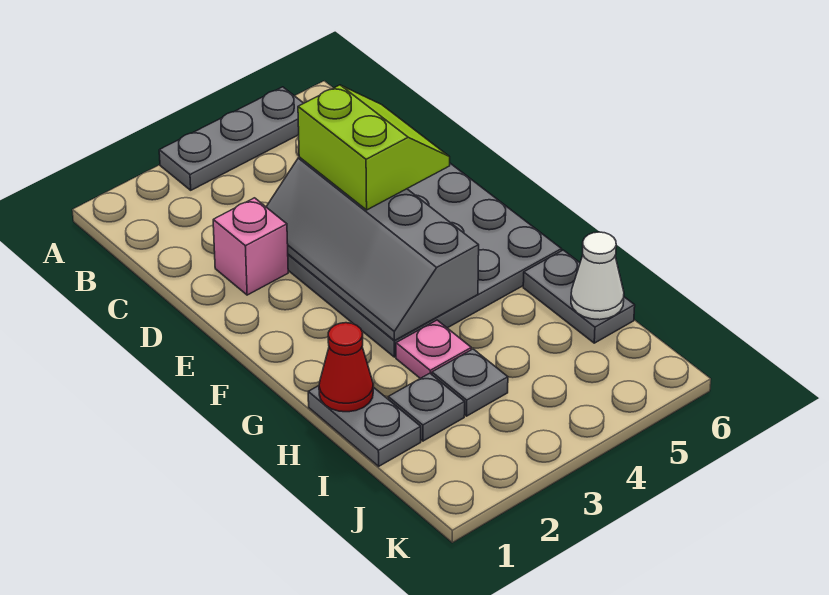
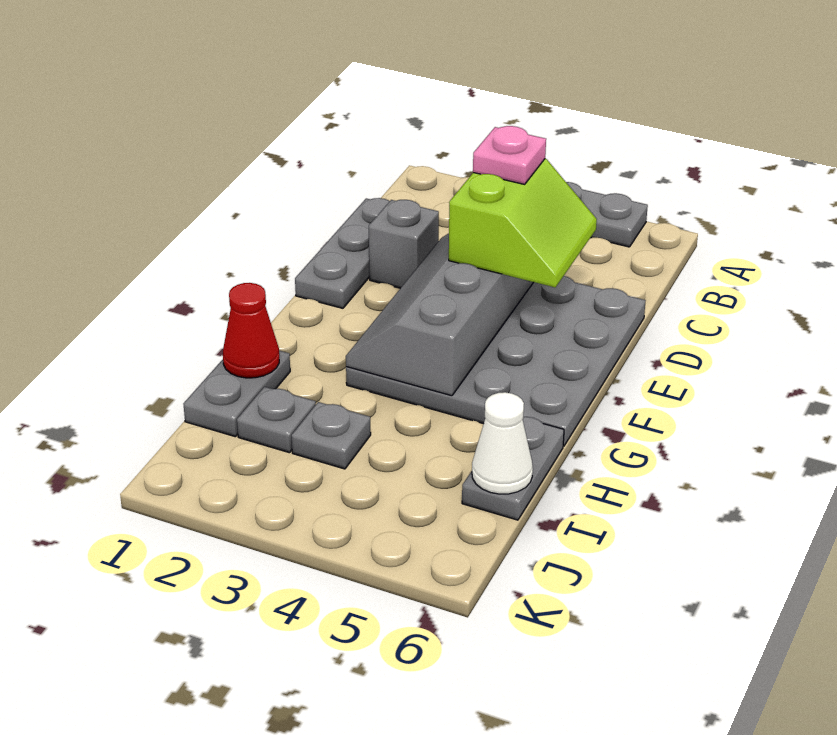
none -> grey 1x3 plate [295,198,390,308]
pink 1x1 brick [213,198,288,295] -> grey 1x1 brick [369,200,439,288]
pink 1x1 plate [396,320,471,378] -> pink 1x1 plate moved to [473,126,546,184]

